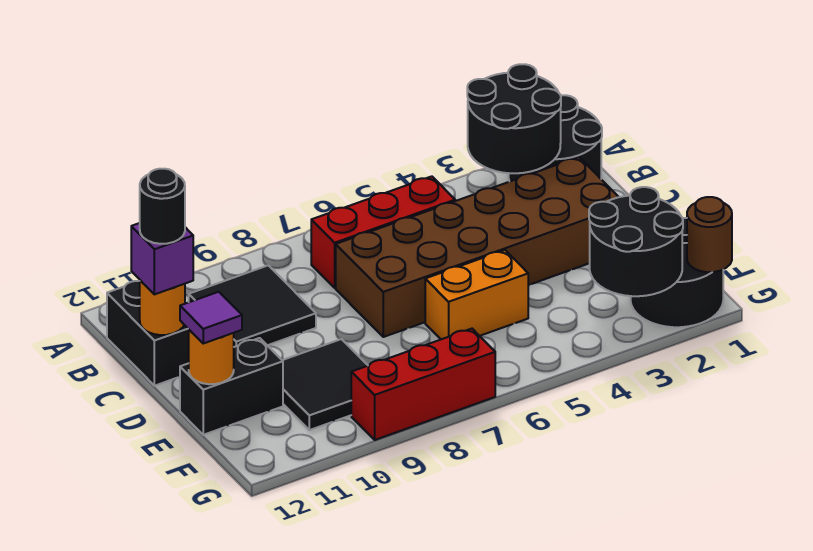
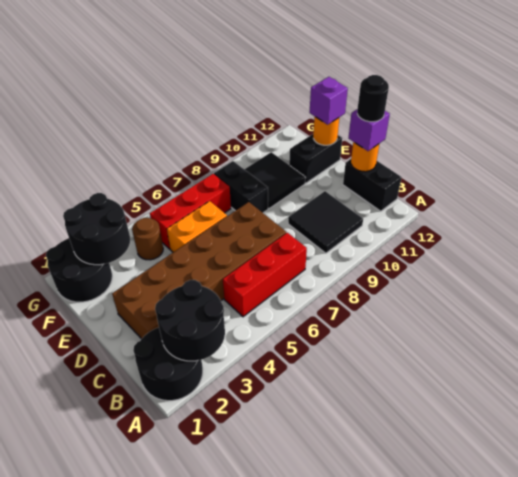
none -> black 1x2 brick [214,161,268,213]
purple 1x1 tile [180,292,242,344] -> purple 1x1 brick [310,77,348,125]
brown 1x1 round brick [687,197,732,272] -> brown 1x1 round brick moved to [132,218,163,260]
red 1x3 brick [351,329,495,440] -> red 1x3 brick moved to [150,174,231,249]

